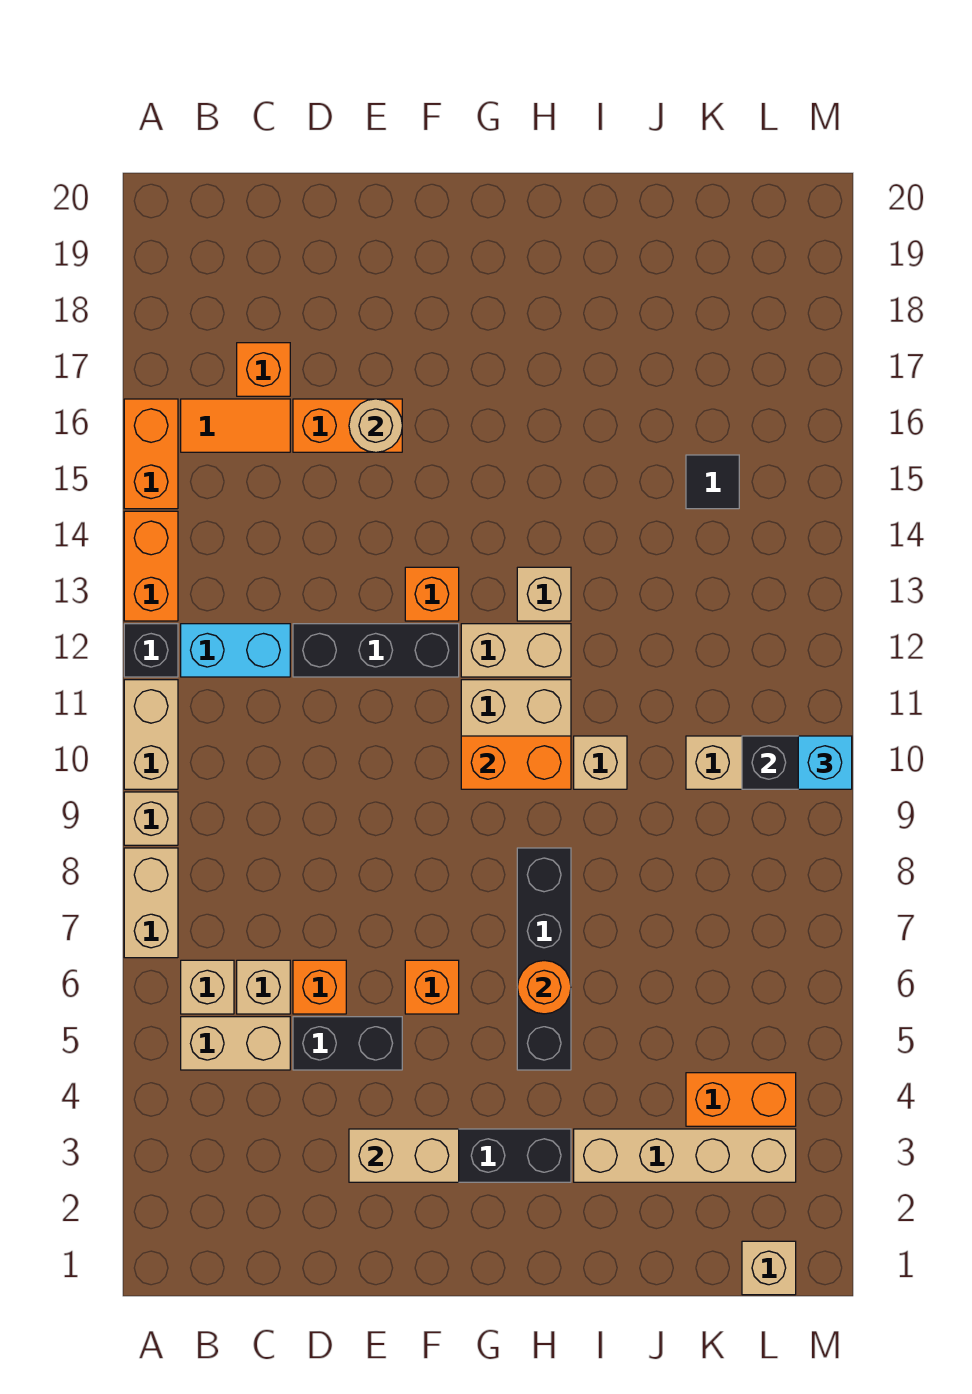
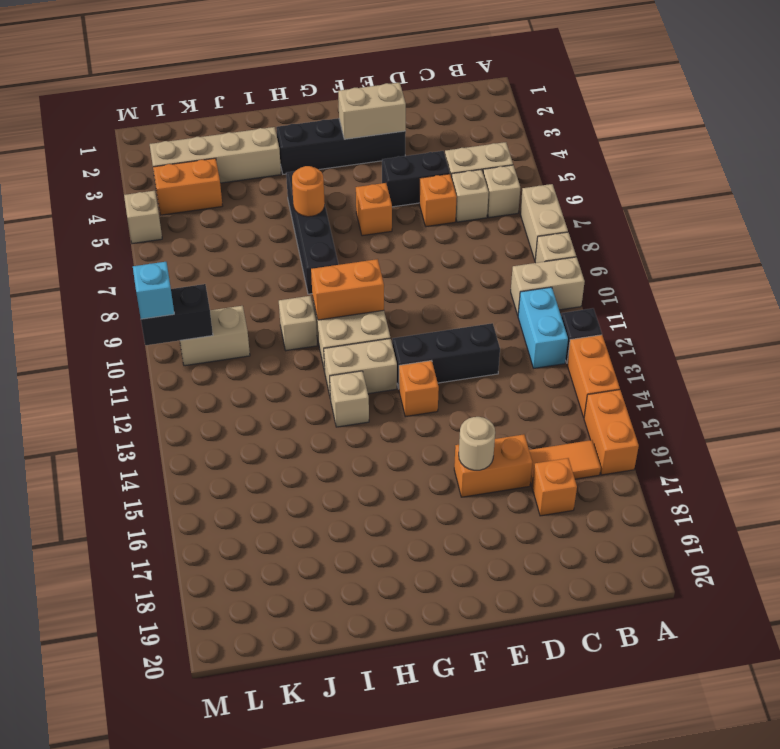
tan 1x2 brick [124,680,178,789] -> tan 1x2 brick turned to [511,257,585,315]
cyan 1x2 brick [181,624,290,677] -> cyan 1x2 brick turned to [518,287,568,368]
black 1x1 tile [686,455,739,509] -> none
tan 1x1 brick [742,1241,796,1295] -> tan 1x1 brick moved to [124,191,162,244]

